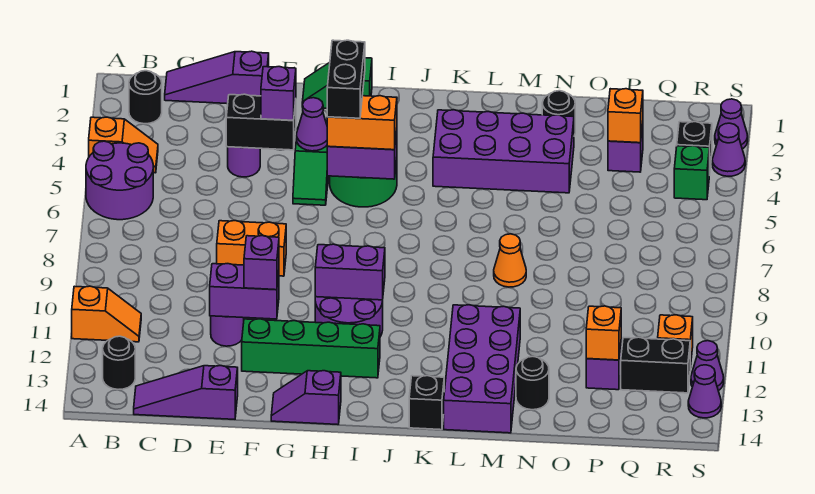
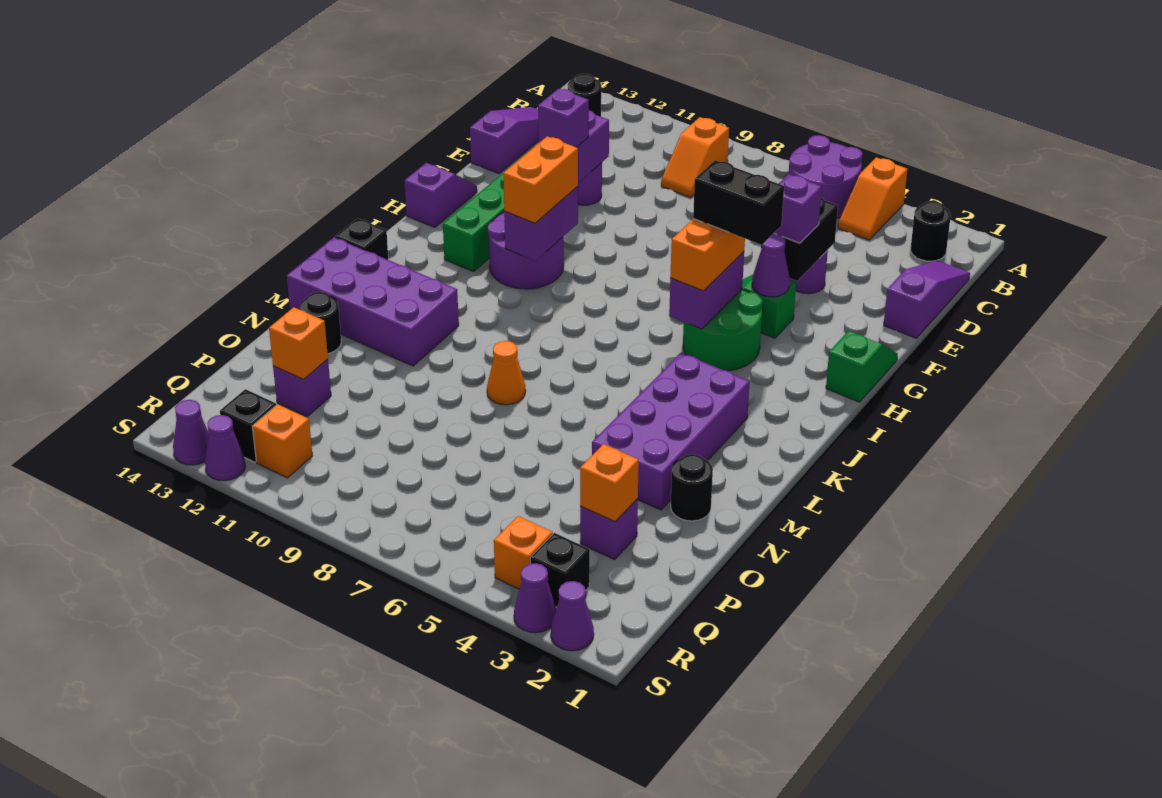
orange 1x2 slope [72,286,141,342] -> orange 1x2 slope moved to [661,117,729,197]
orange 1x2 brick [217,221,286,276] -> orange 1x2 brick moved to [503,136,578,223]
black 1x2 brick [621,337,690,393] -> black 1x1 brick [220,389,276,462]
green 1x1 brick [674,146,709,200] -> orange 1x1 brick [494,516,553,589]

